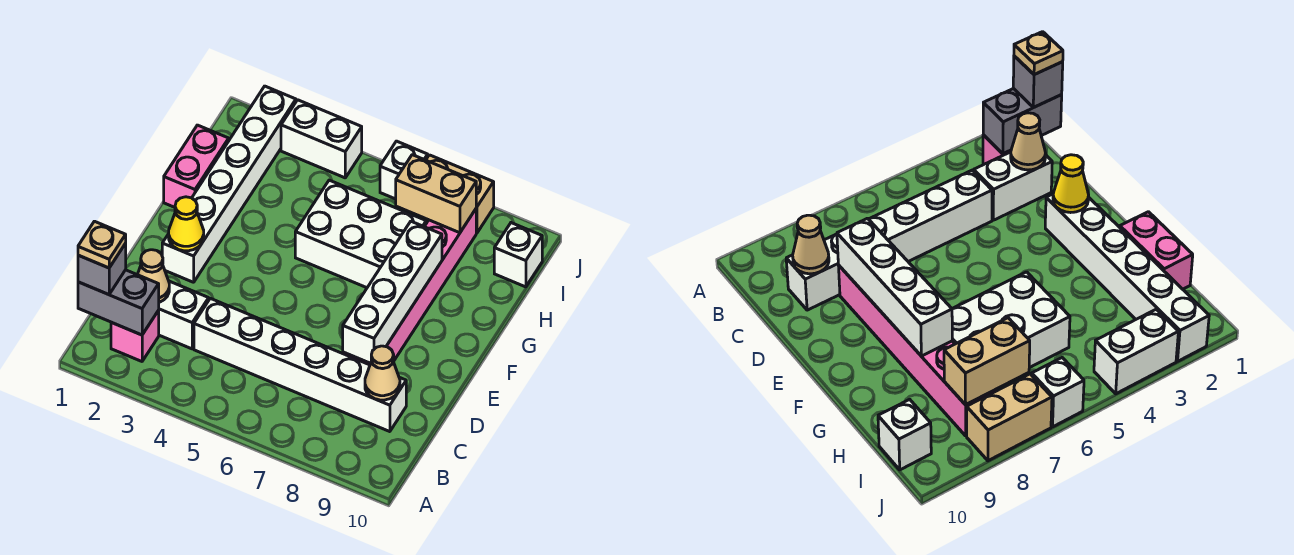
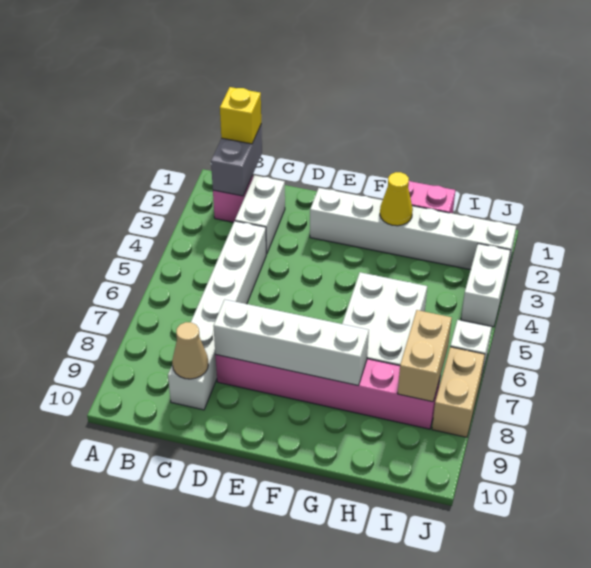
grey 1x1 brick [78,244,126,295] -> yellow 1x1 brick [220,87,261,144]
tan 1x1 plate [78,221,126,268] -> none
tan 1x1 cone [137,250,169,302] -> none
yellow 1x1 cone [169,197,204,251] -> yellow 1x1 cone moved to [380,172,413,226]
white 1x1 brick [494,223,542,287] -> none

